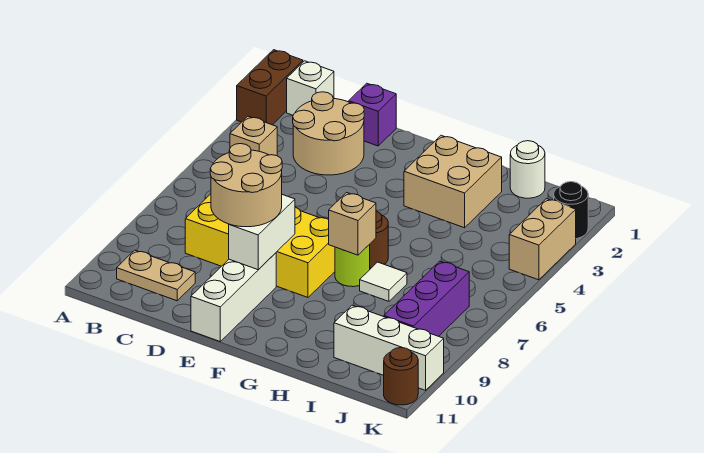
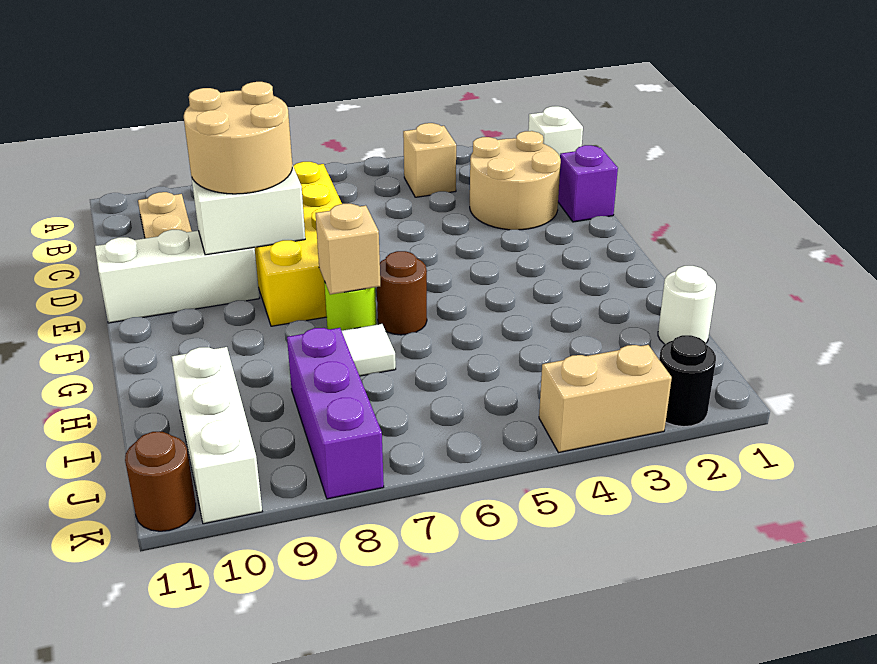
brown 1x2 brick [237,50,303,125] -> none
tan 2x2 brick [404,135,502,228] -> none
purple 1x3 brick [384,261,469,336] -> purple 1x3 brick turned to [287,328,384,499]

